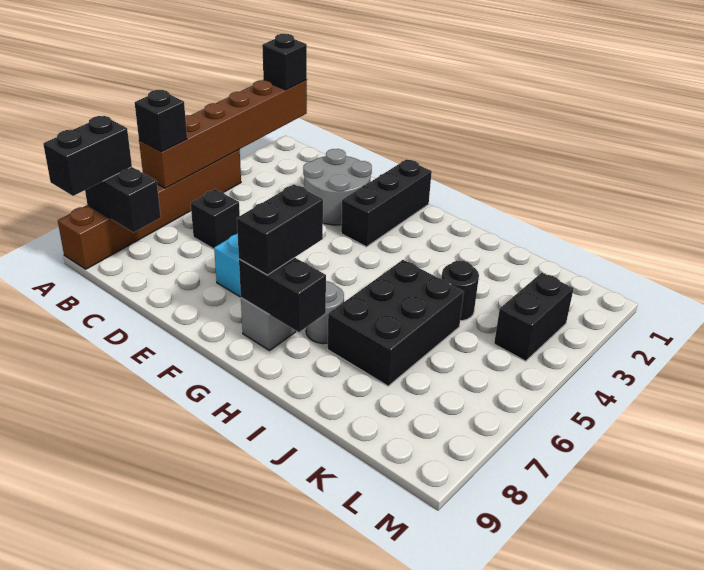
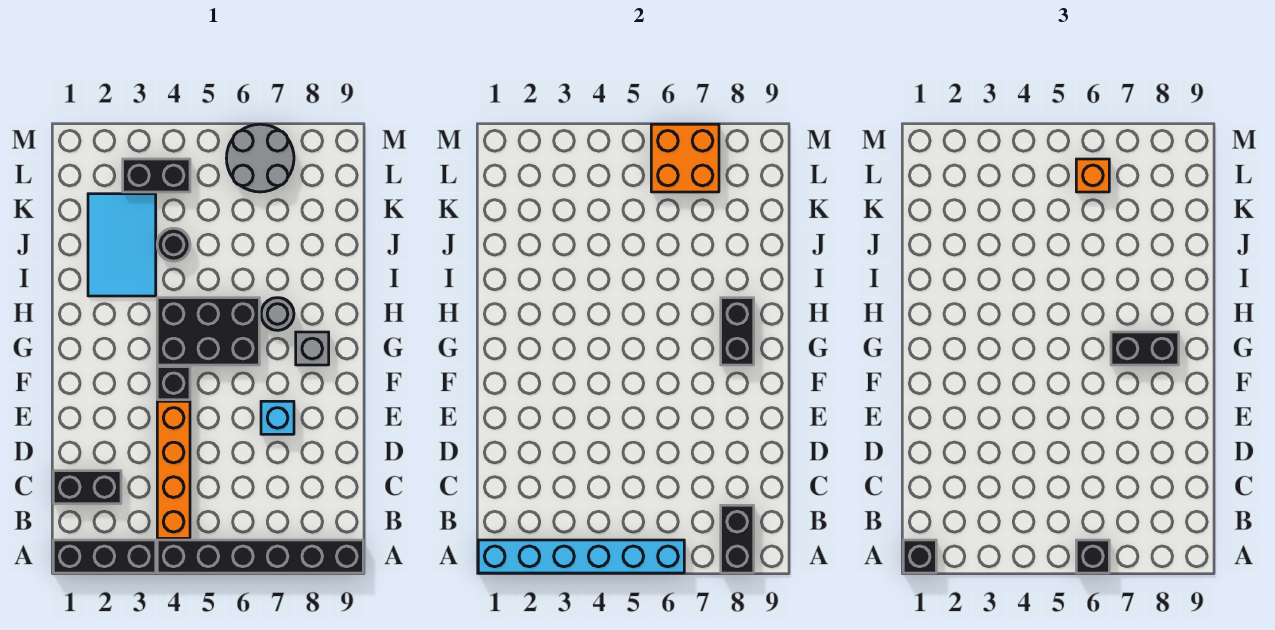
brown 1x6 brick [139,80,307,188] -> cyan 1x6 brick [478,540,684,573]
brown 1x6 brick [58,150,241,269] -> black 1x6 brick [157,540,363,573]
black 1x2 brick [43,116,132,196] -> black 1x2 brick moved to [53,471,121,504]
none -> orange 1x4 brick [157,401,190,538]
black 1x1 brick [191,189,240,249] -> black 1x1 brick moved to [157,367,190,400]
grey 2x2 round brick [303,149,372,225] -> grey 2x2 round brick moved to [226,124,294,192]
black 1x3 brick [341,159,432,247] -> black 1x3 brick moved to [53,540,156,573]
none -> cyan 2x3 tile [88,194,156,296]
black 2x3 brick [328,260,464,386] -> black 2x3 brick moved to [157,298,259,365]
none -> orange 2x2 brick [651,124,719,192]
none -> orange 1x1 brick [1076,159,1109,192]

